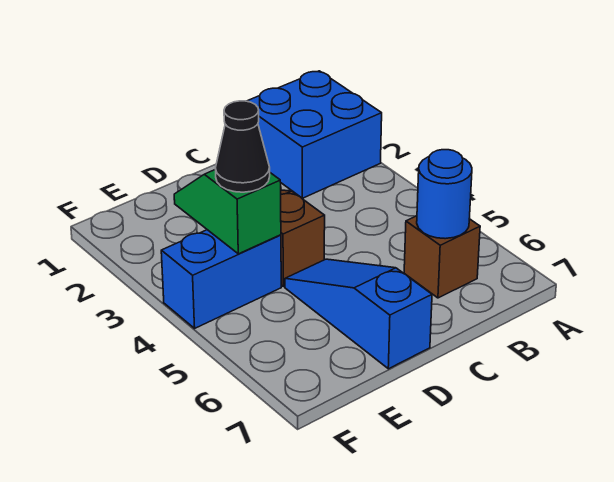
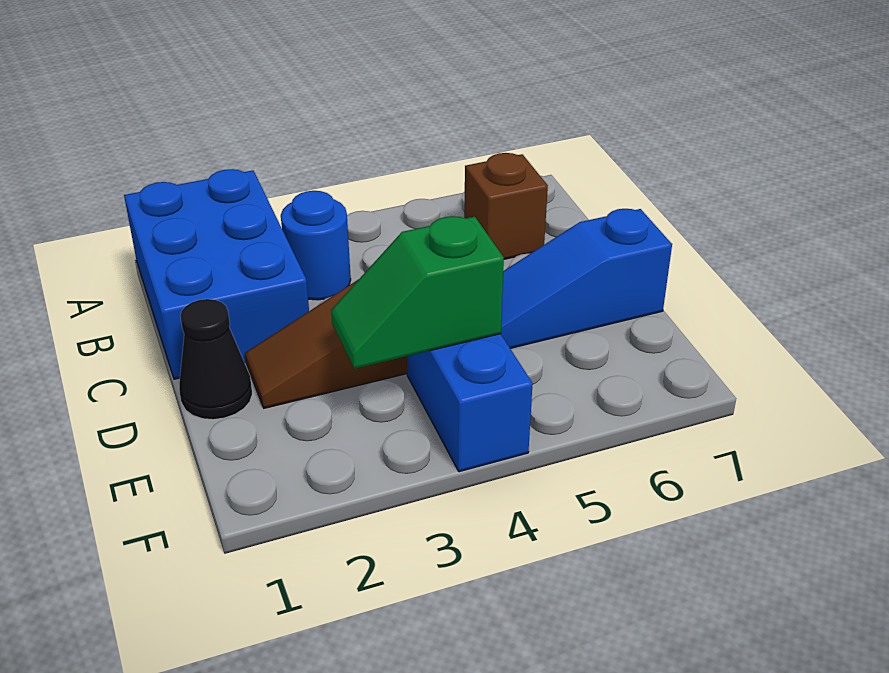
blue 2x2 brick [247,71,382,198] -> blue 2x3 brick [124,169,309,379]
blue 1x1 round brick [417,150,472,239] -> blue 1x1 round brick moved to [281,191,351,300]
black 1x1 cone [215,101,270,192] -> black 1x1 cone moved to [179,299,252,420]

